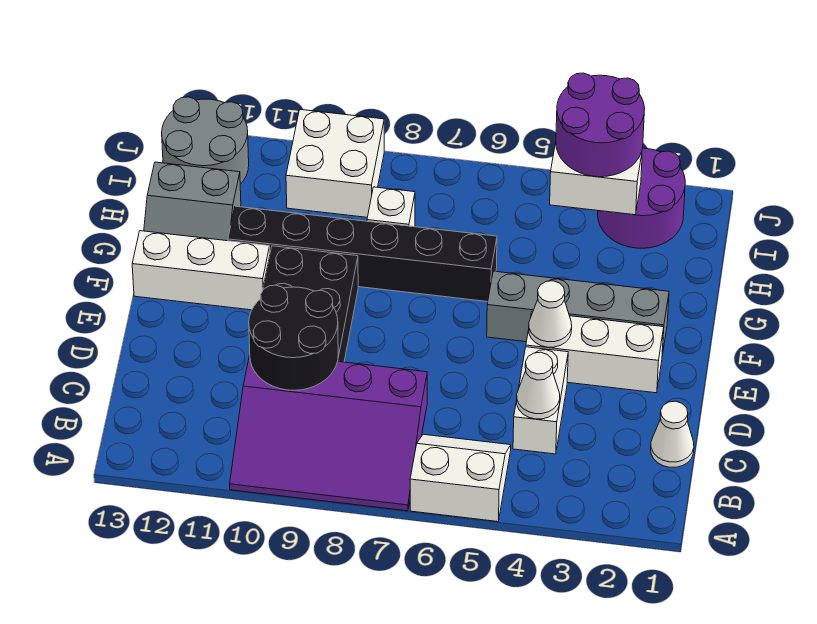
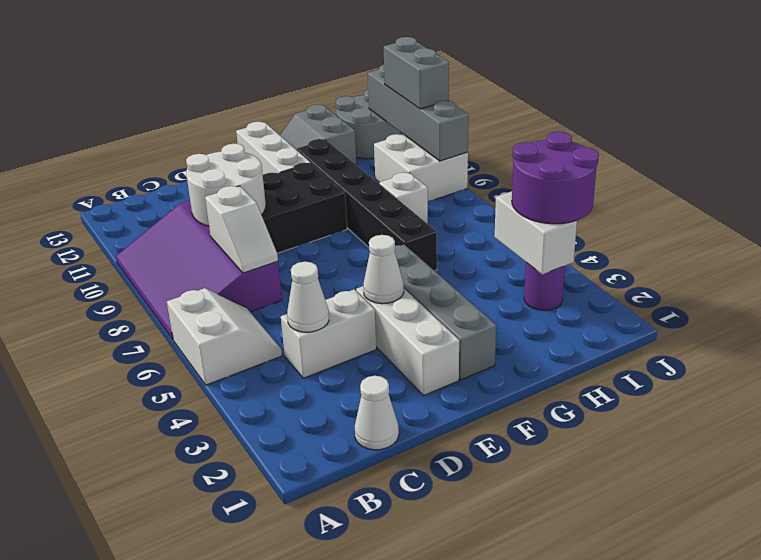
none -> white 1x2 slope [205,186,278,273]
black 2x2 round brick [249,285,338,390] -> white 2x2 round brick [186,144,266,226]
purple 2x2 round brick [598,148,685,248] -> purple 1x1 round brick [524,263,565,310]
none -> grey 1x4 brick [368,65,469,161]
none -> grey 1x2 brick [384,37,449,109]

